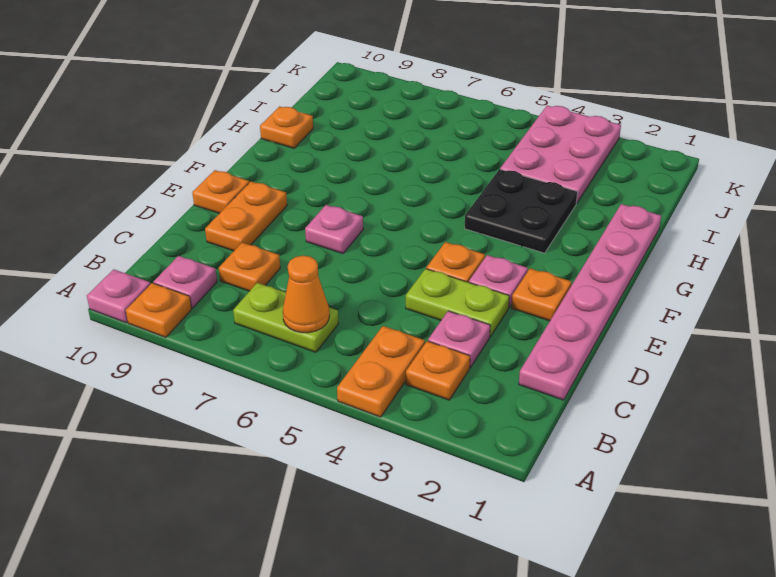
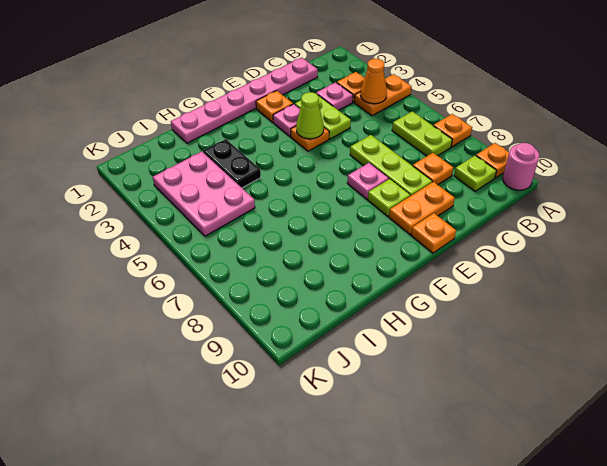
pink 1x1 plate [87,269,150,323] -> pink 1x1 round brick [503,143,539,190]
orange 1x1 cone [283,256,329,333] -> orange 1x1 cone moved to [360,59,387,104]
pink 1x1 plate [153,256,217,308] -> lime 1x1 plate [454,155,497,191]
none -> lime 1x3 plate [350,135,432,196]
none -> lime 1x1 cone [296,92,324,139]
none -> lime 1x1 plate [368,179,410,216]
black 2x2 plate [465,169,577,253] -> black 1x2 plate [203,139,261,188]
orange 1x1 plate [260,106,313,148] -> orange 1x1 plate moved to [433,114,472,147]
pink 2x3 plate [500,106,621,204] -> pink 2x3 plate turned to [153,152,255,236]

